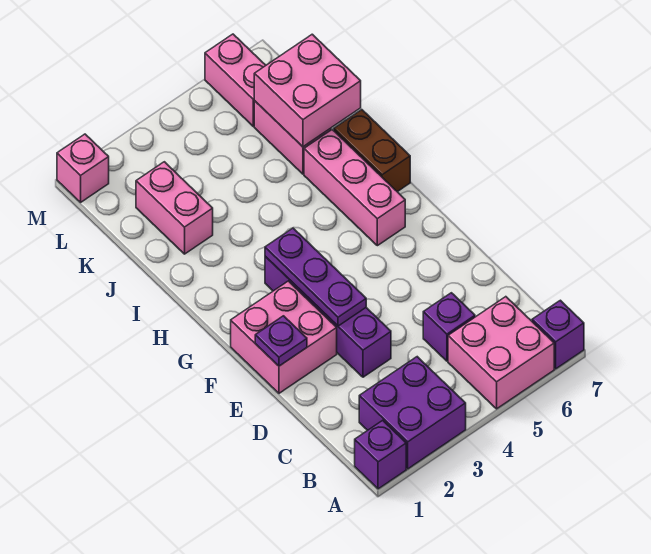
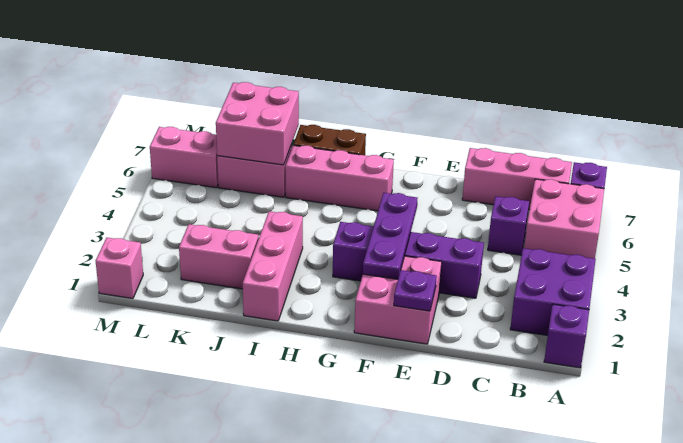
none -> pink 1x3 brick [462,148,572,210]
purple 1x3 plate [265,228,366,326] -> purple 1x3 plate turned to [363,193,417,279]
none -> pink 1x3 brick [243,211,303,321]

